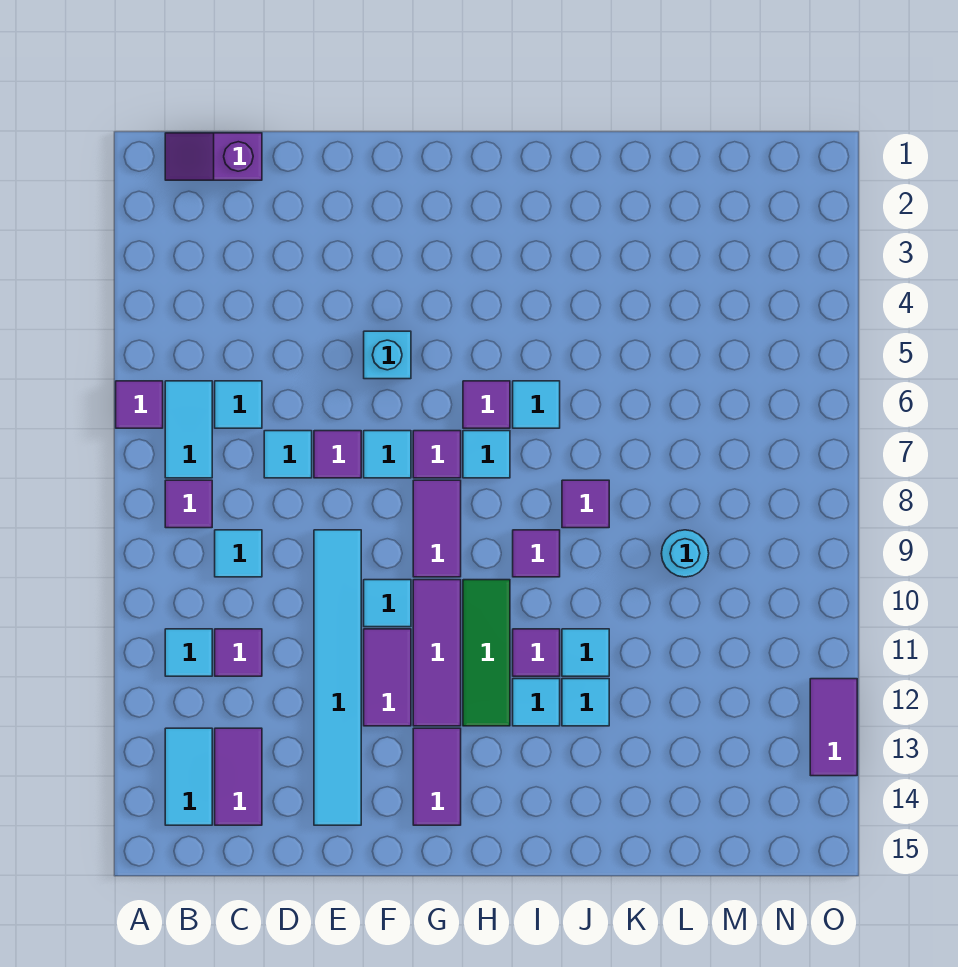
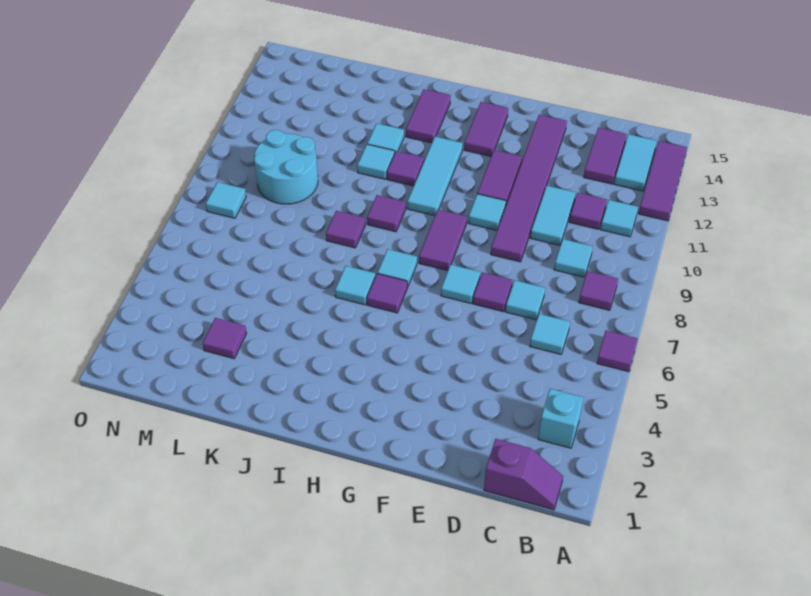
cyan 1x2 tile [165,381,212,478] -> cyan 1x2 tile moved to [530,186,576,245]
cyan 1x6 tile [314,530,361,825] -> purple 1x6 tile [491,115,567,262]
cyan 1x1 brick [364,331,411,379] -> cyan 1x1 brick moved to [538,389,584,448]
purple 1x1 tile [413,431,461,478] -> purple 1x1 tile moved to [203,318,247,359]
purple 1x3 tile [413,580,461,726] -> purple 1x3 tile moved to [639,141,687,221]
green 1x3 tile [463,580,510,726] -> cyan 1x3 tile [407,137,463,216]
cyan 1x1 tile [513,679,560,726] -> cyan 1x1 tile moved to [206,182,246,218]
cyan 1x1 round brick [661,530,709,577] -> cyan 2x2 round brick [254,130,318,204]
purple 1x2 tile [810,679,857,776] -> purple 1x2 tile moved to [406,89,450,143]

